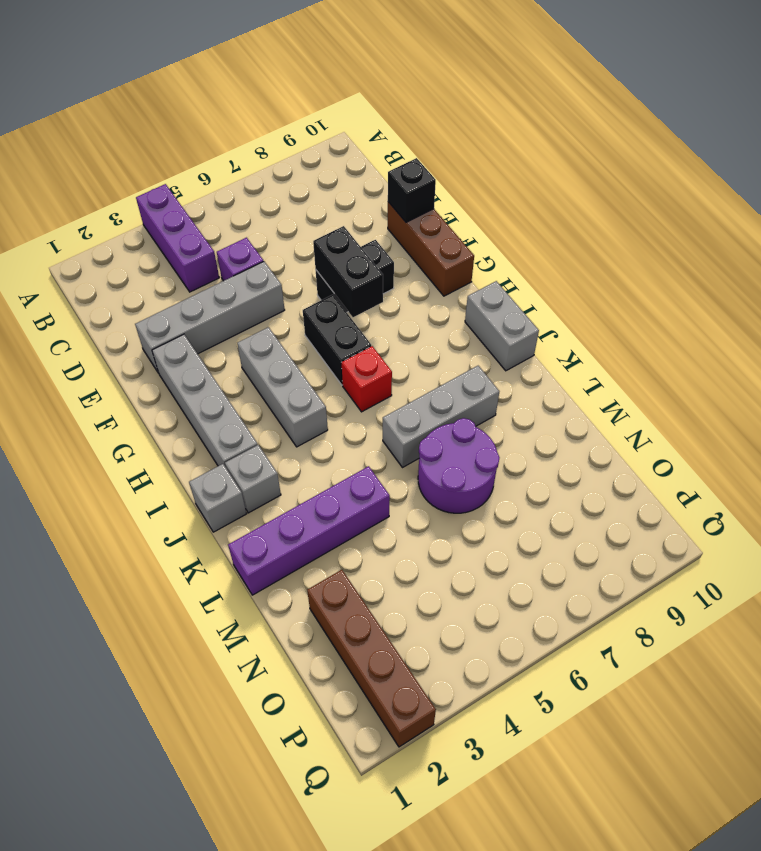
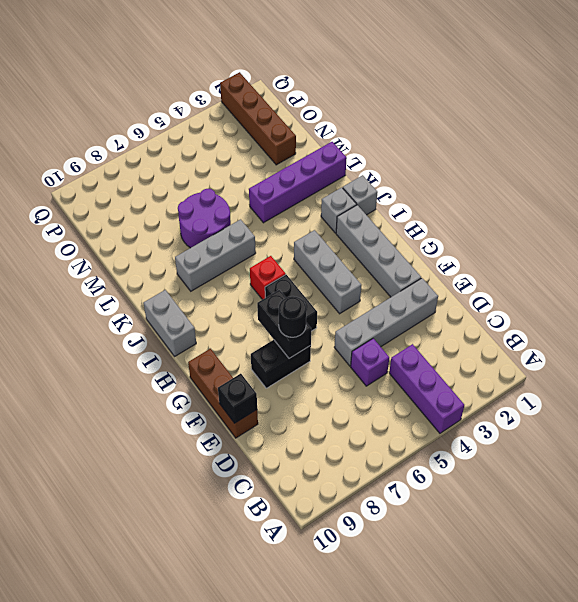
none -> black 1x1 round brick [279,296,306,337]

